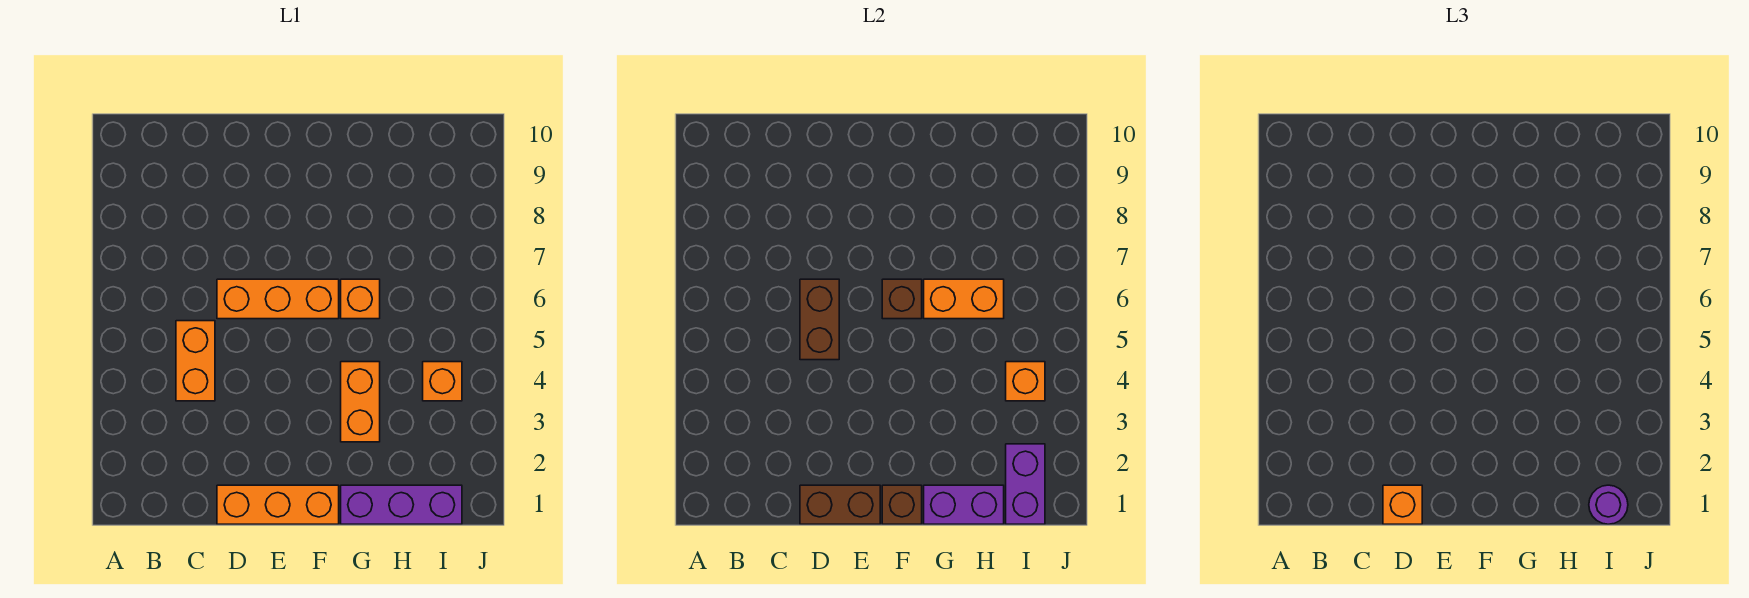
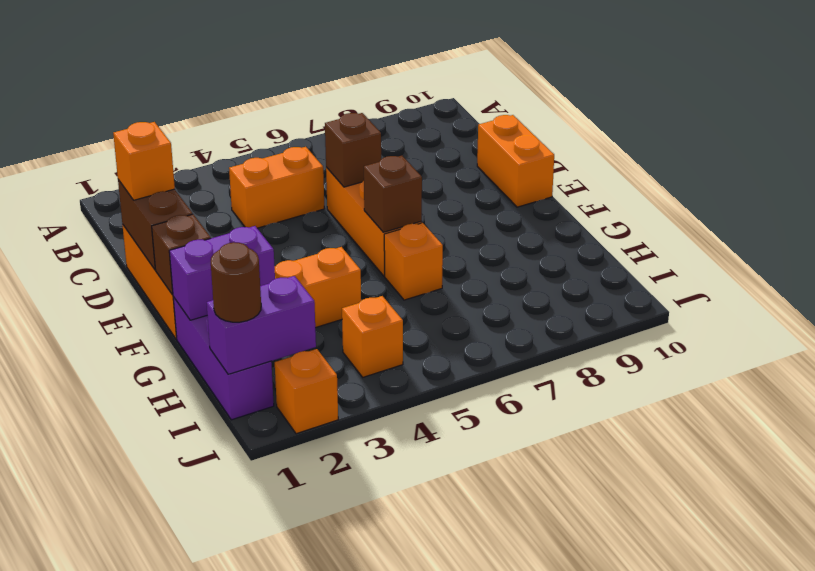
brown 1x2 brick [800,279,839,360] -> brown 1x1 brick [325,113,381,187]
purple 1x2 brick [924,485,1004,524] -> purple 1x2 brick turned to [169,226,275,320]
orange 1x2 brick [924,279,1004,319] -> orange 1x2 brick moved to [477,115,554,207]
purple 1x1 round brick [1589,485,1628,524] -> brown 1x1 round brick [211,242,261,322]
orange 1x1 brick [1006,362,1045,401] -> orange 1x1 brick moved to [275,349,338,434]

